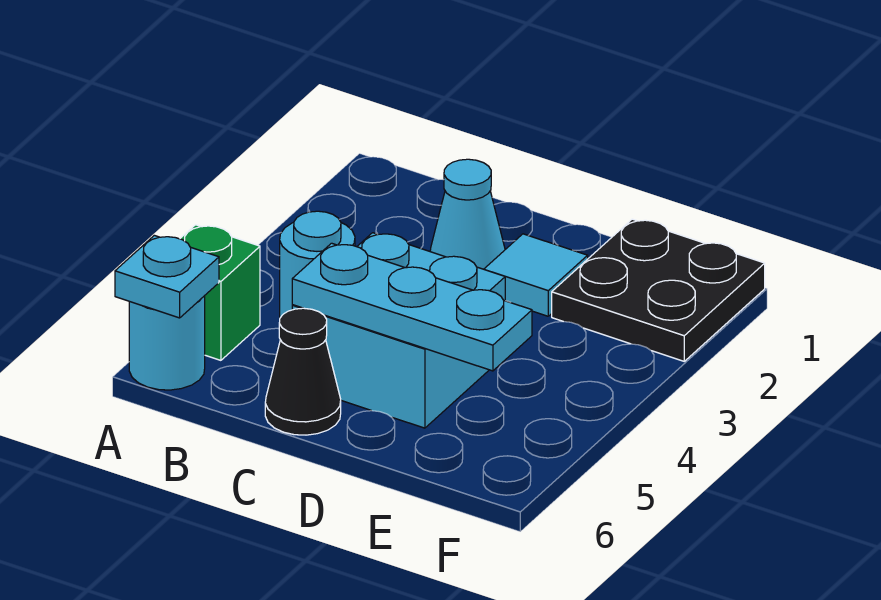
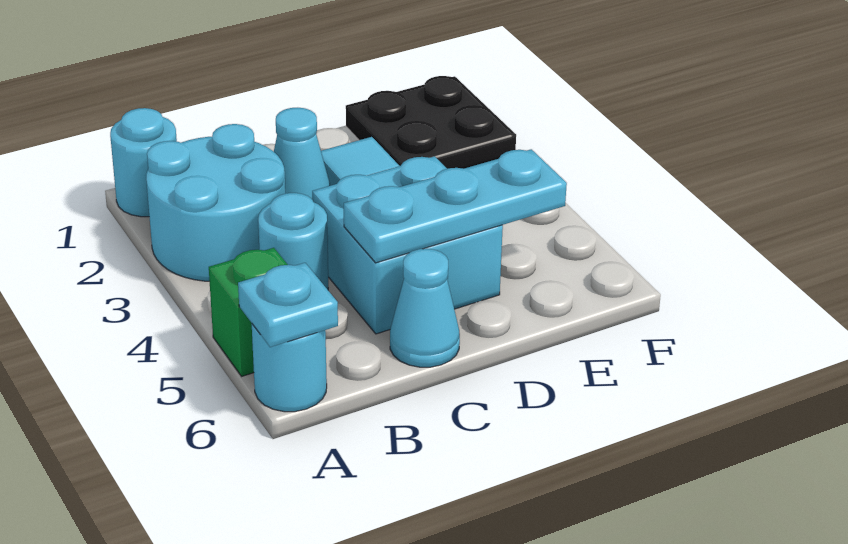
none -> cyan 1x1 round brick [110,108,177,217]
none -> cyan 2x2 round brick [146,124,285,281]
black 1x1 cone [265,308,341,435] -> cyan 1x1 cone [390,249,460,367]

